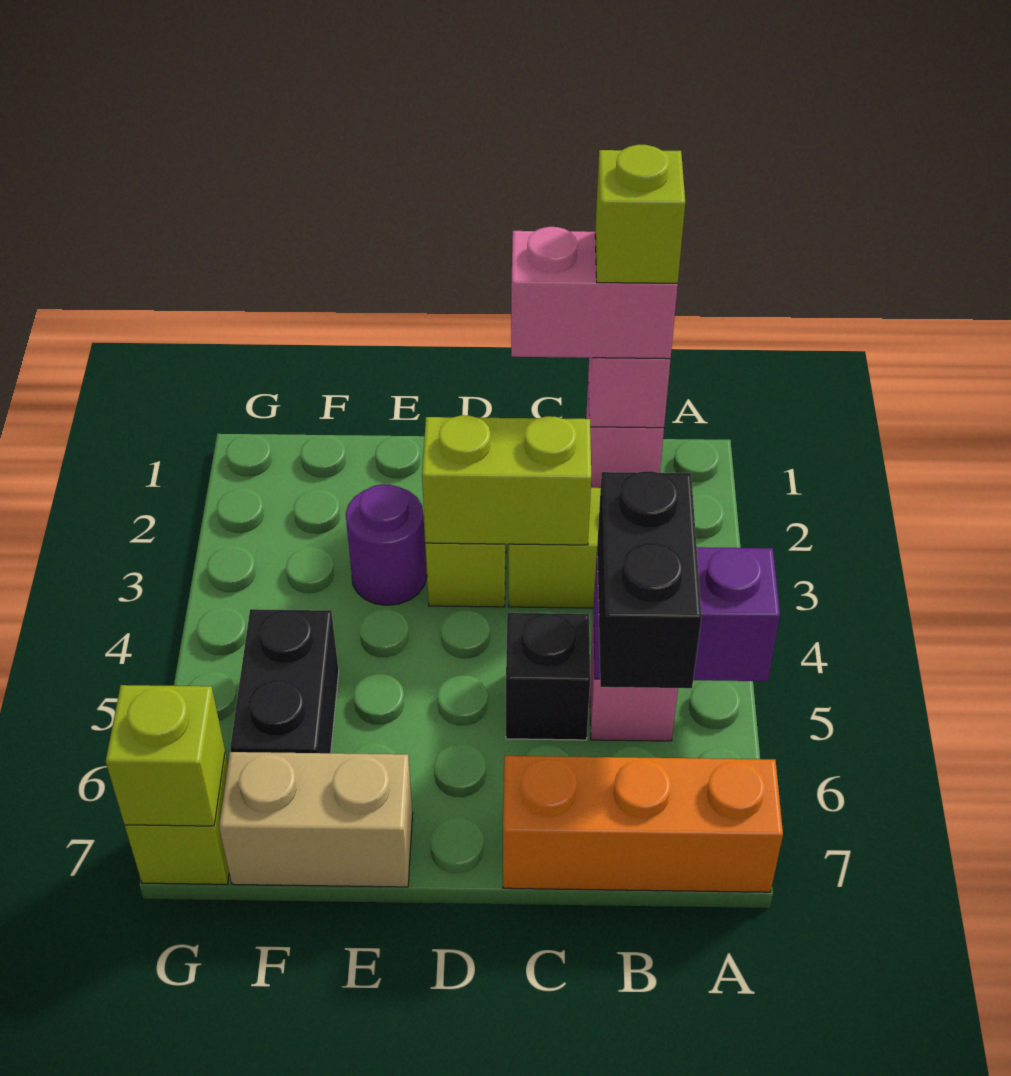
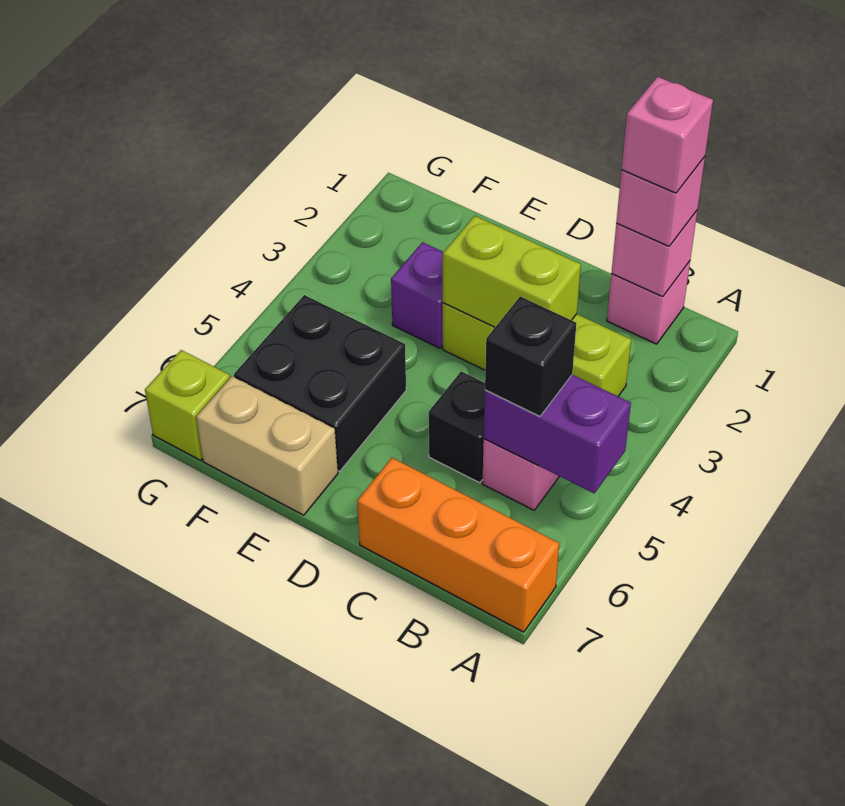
pink 1x2 brick [511,227,678,359] -> pink 1x1 brick [616,157,705,246]
lime 1x1 brick [595,145,685,283] -> pink 1x1 brick [622,77,713,193]
black 1x2 brick [597,471,702,688] -> black 1x1 brick [485,296,576,416]
purple 1x1 round brick [346,484,427,605] -> purple 1x1 brick [391,242,443,348]
black 1x2 brick [230,609,339,753] -> black 2x2 brick [234,295,406,472]
lime 1x1 brick [106,685,225,826] -> none

